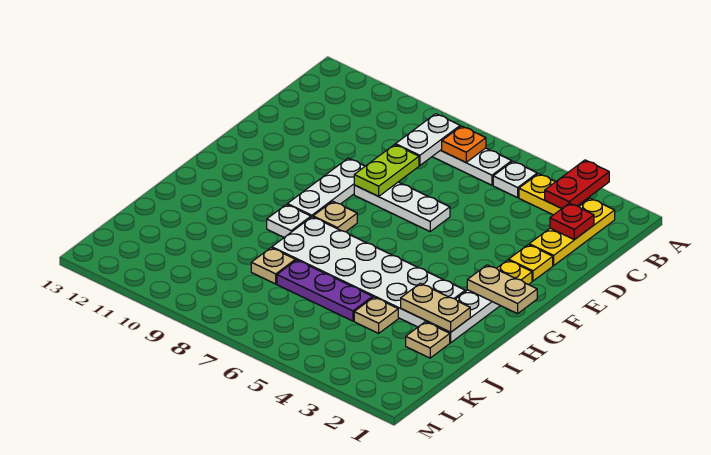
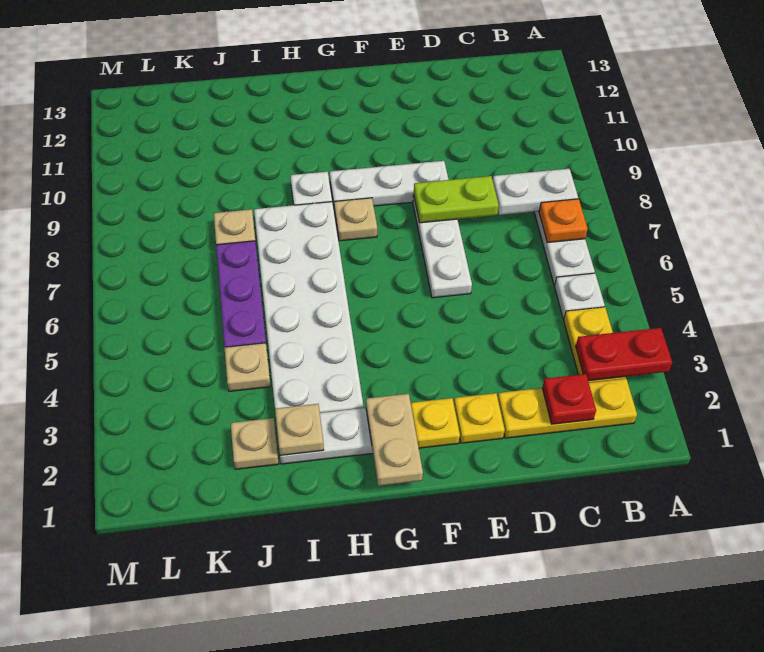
tan 1x2 plate [401,283,470,332] -> tan 1x1 plate [275,404,324,455]

